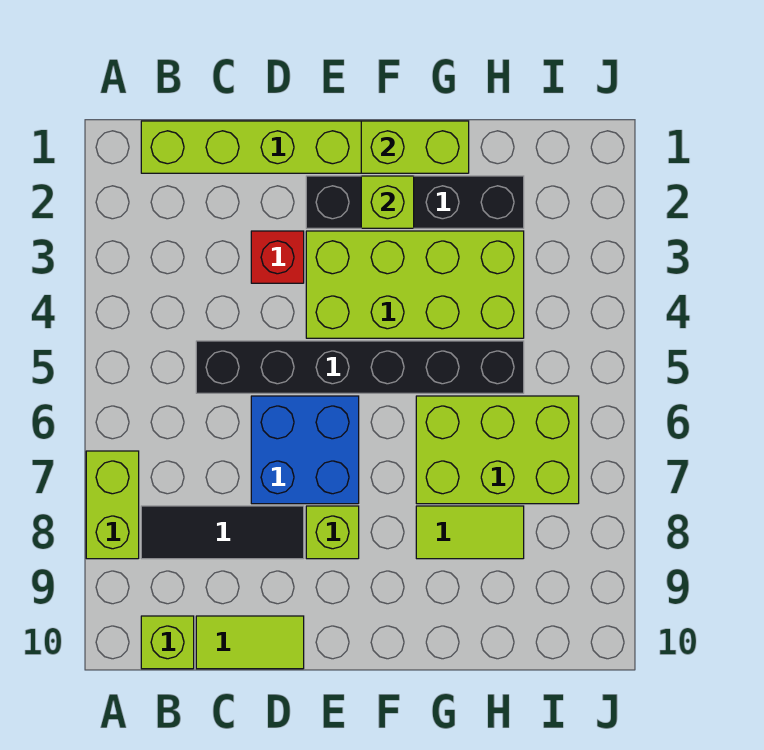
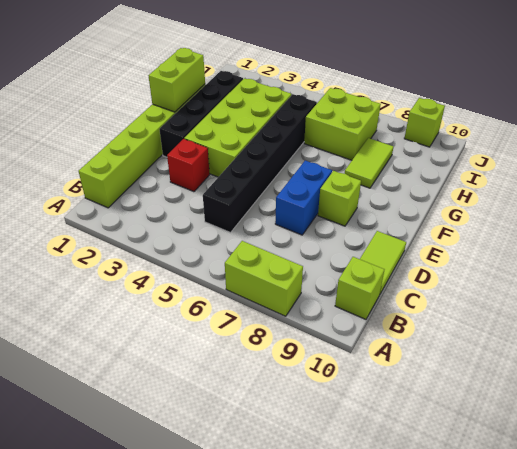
black 1x3 tile [141,506,304,559] -> none
blue 2x2 brick [251,396,359,504] -> blue 1x2 brick [275,161,332,235]
lime 1x1 brick [361,176,414,228] -> lime 1x1 brick moved to [404,98,445,147]
lime 2x3 brick [416,396,579,504] -> lime 2x2 brick [304,88,381,160]

